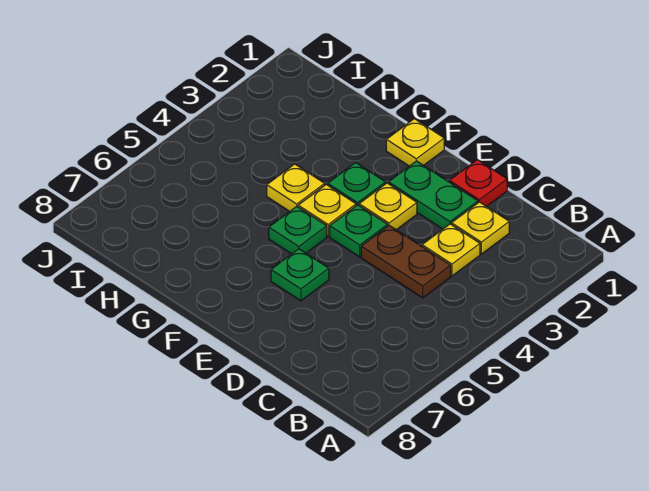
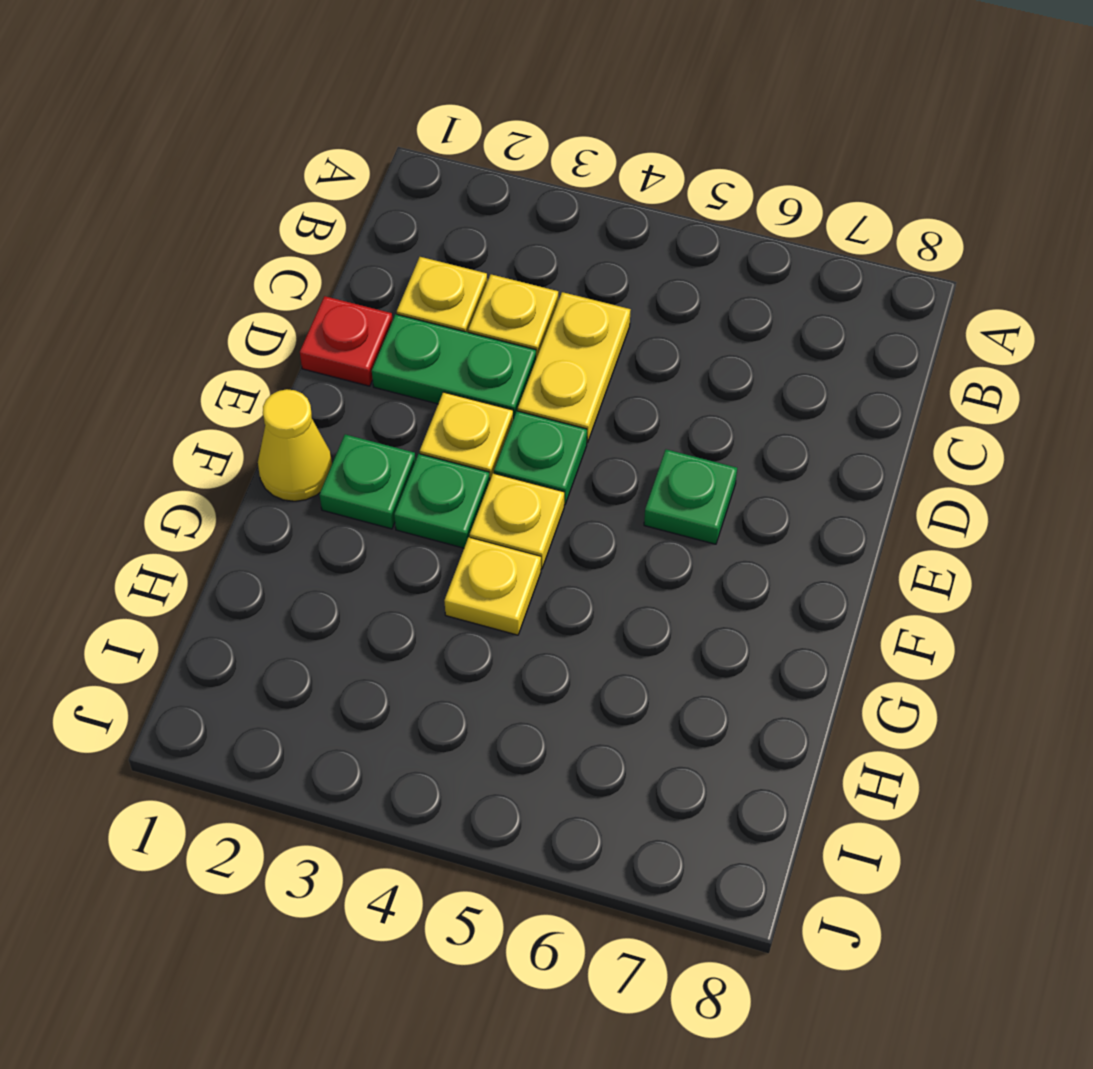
brown 1x2 plate [361,225,451,298] -> yellow 1x2 plate [518,292,631,443]
green 1x2 plate [389,161,478,229] -> green 1x2 plate turned to [372,314,536,419]
yellow 1x1 plate [386,119,444,166] -> yellow 1x1 cone [258,389,332,501]
green 1x1 plate [269,206,327,254] -> green 1x1 plate moved to [320,434,416,529]

